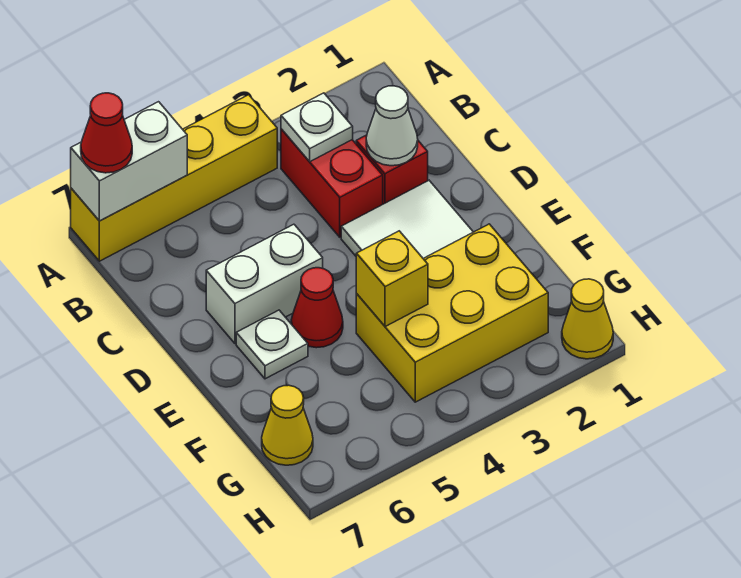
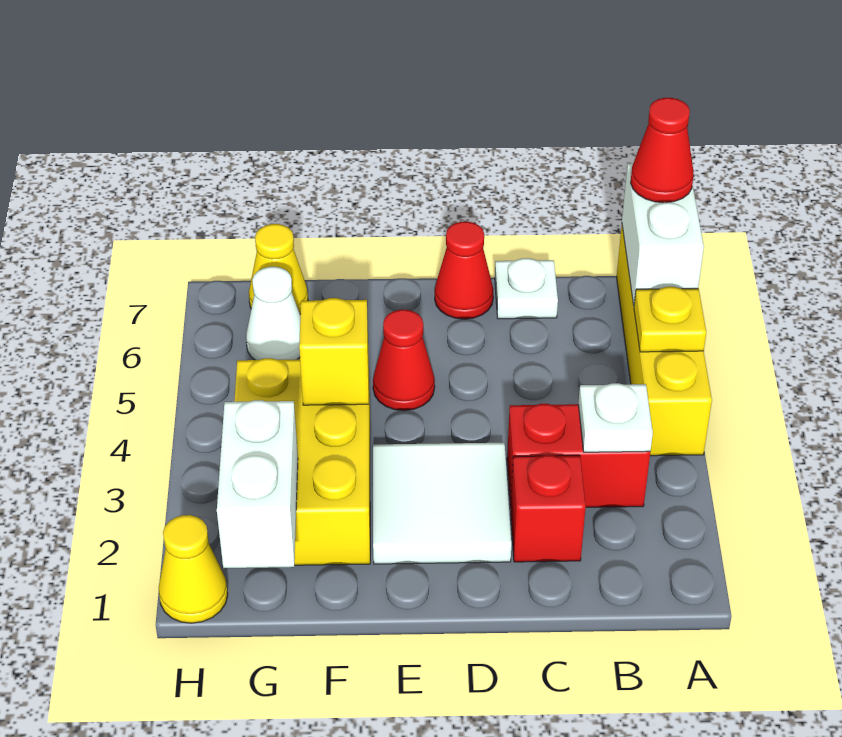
none -> yellow 1x1 plate [634,287,706,352]
white 1x1 cone [366,86,418,166] -> white 1x1 cone moved to [246,267,300,360]
white 1x2 brick [206,224,323,343] -> white 1x2 brick moved to [217,400,298,568]
none -> red 1x1 cone [435,222,493,319]
white 1x1 plate [236,310,308,379] -> white 1x1 plate moved to [495,258,558,319]

